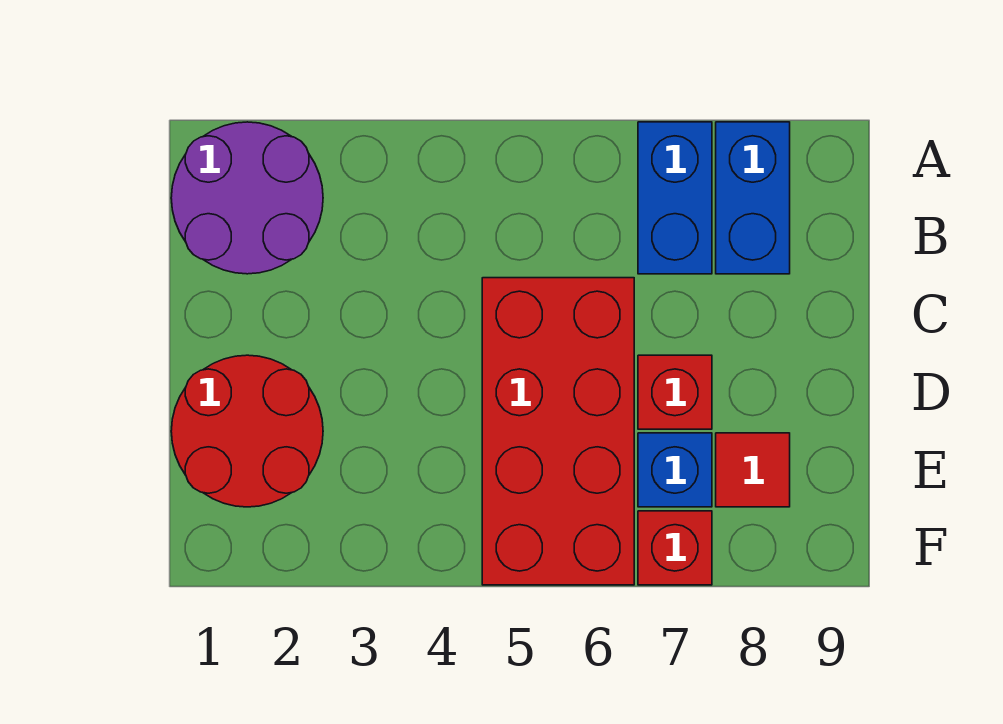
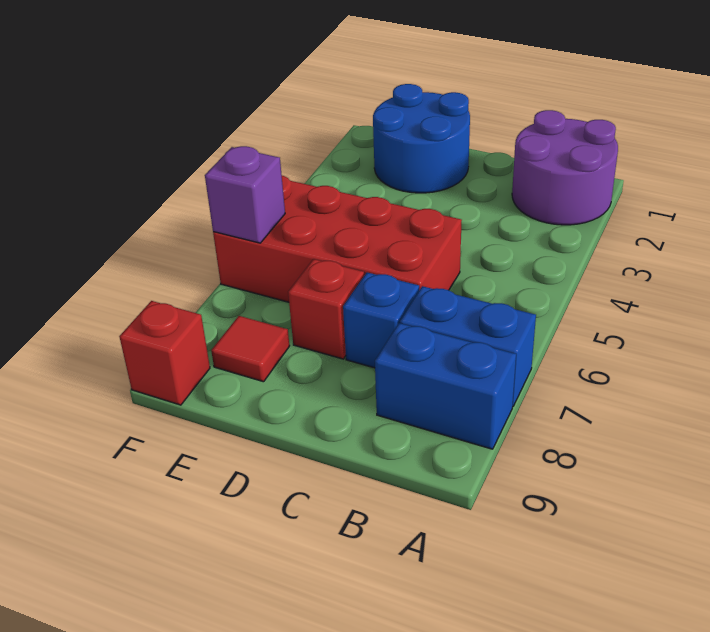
red 2x2 round brick [171,355,323,507] -> blue 2x2 round brick [373,84,470,193]
blue 1x1 brick [638,433,712,507] -> blue 1x1 brick moved to [343,272,419,368]
none -> purple 1x1 brick [205,146,285,243]
red 1x1 brick [638,511,712,585] -> red 1x1 brick moved to [119,301,210,405]

